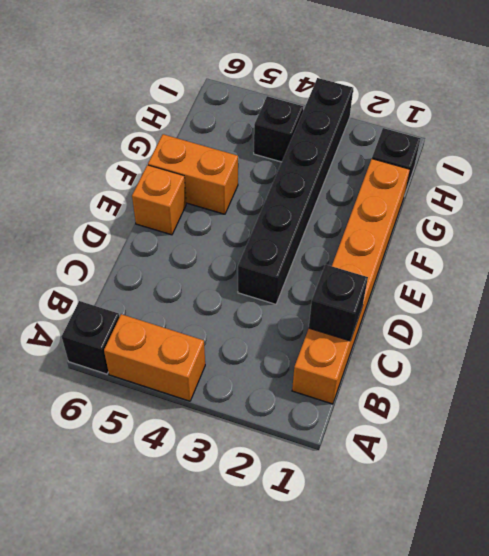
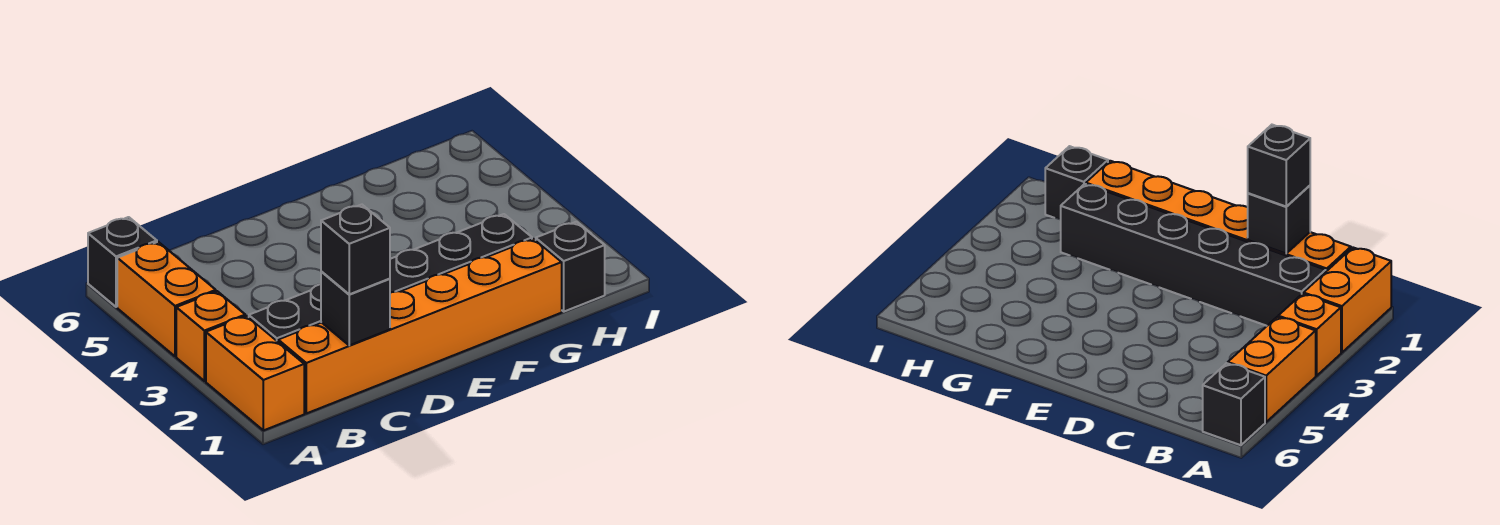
black 1x6 brick [238,78,353,304] -> black 1x6 brick moved to [249,214,532,342]
orange 1x1 brick [132,165,186,235] -> orange 1x1 brick moved to [176,291,245,381]
orange 1x2 brick [148,134,238,214] -> orange 1x2 brick moved to [206,316,304,430]
black 1x1 brick [254,96,303,162] -> black 1x1 brick moved to [321,205,390,294]

